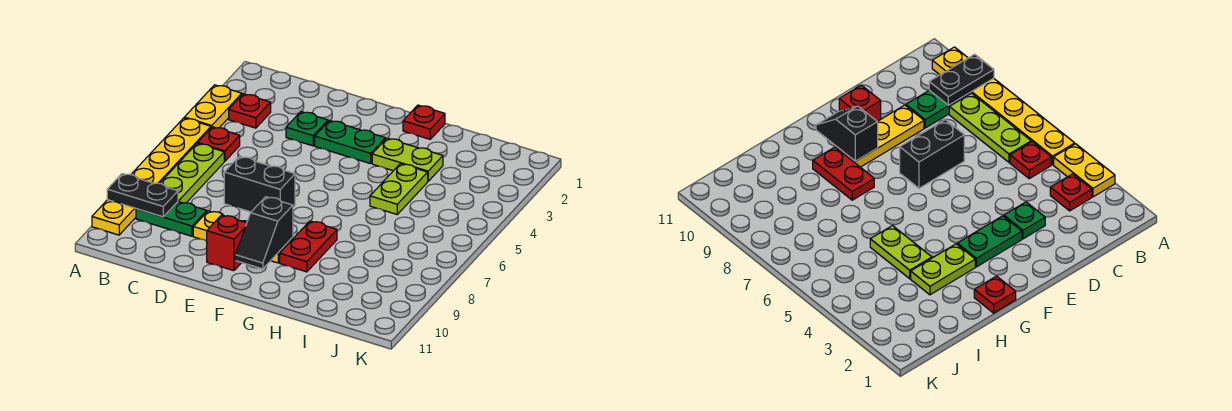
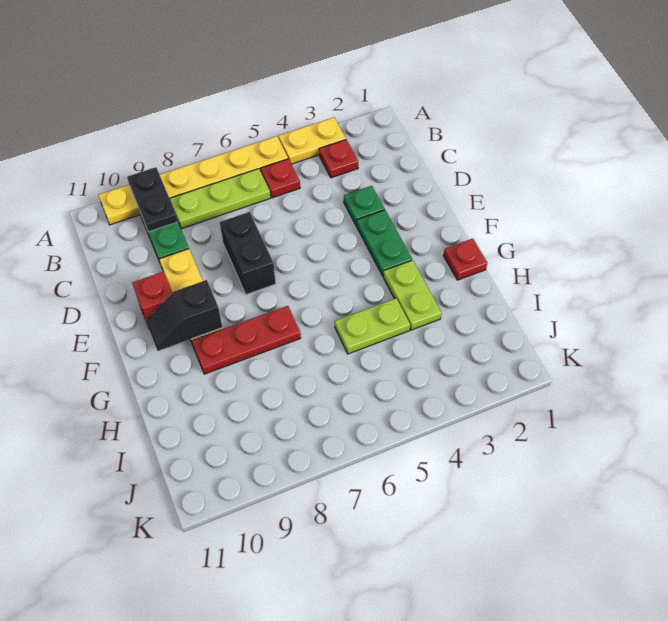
red 1x2 plate [280,221,337,272] -> red 1x3 plate [192,306,301,374]

